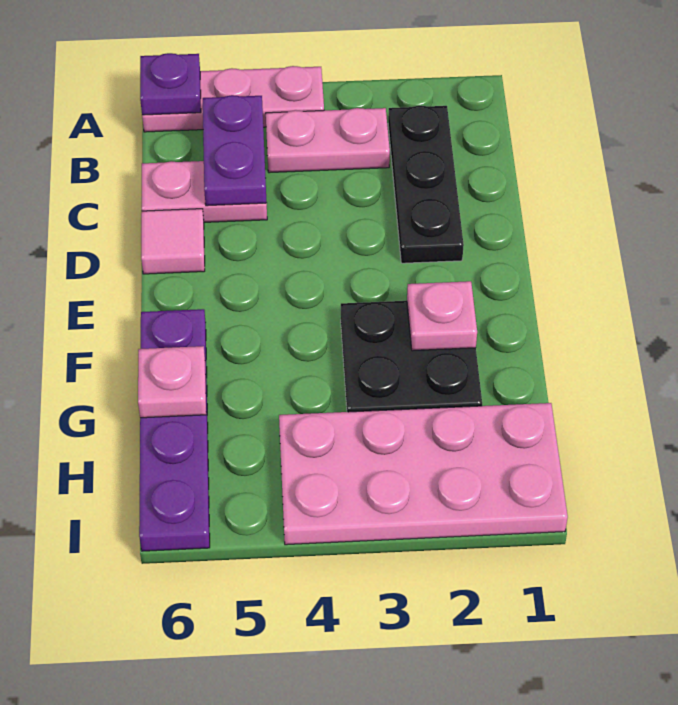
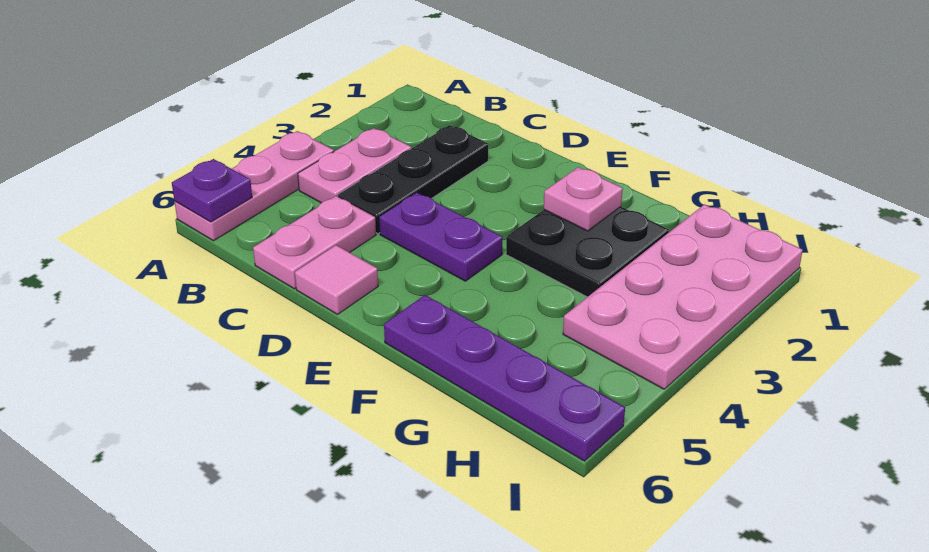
black 1x3 plate [388,106,464,263] -> black 1x3 plate turned to [338,125,488,234]
purple 1x2 plate [203,95,267,206] -> purple 1x2 plate moved to [379,193,502,281]
pink 1x1 plate [138,346,206,418] -> none

